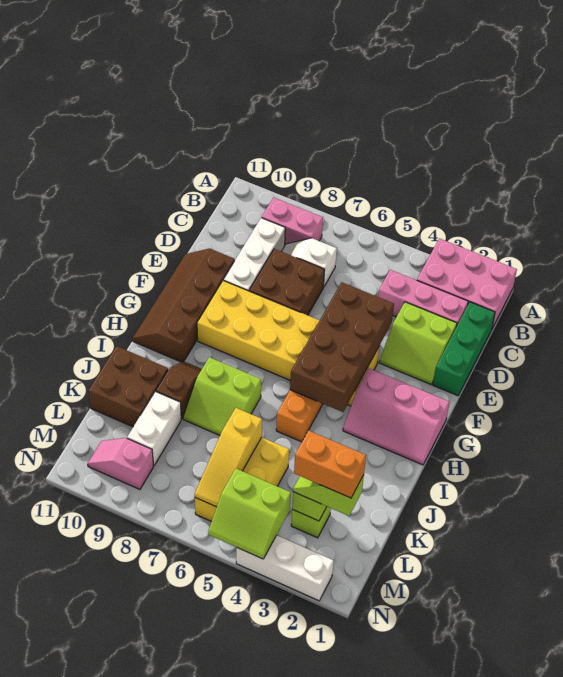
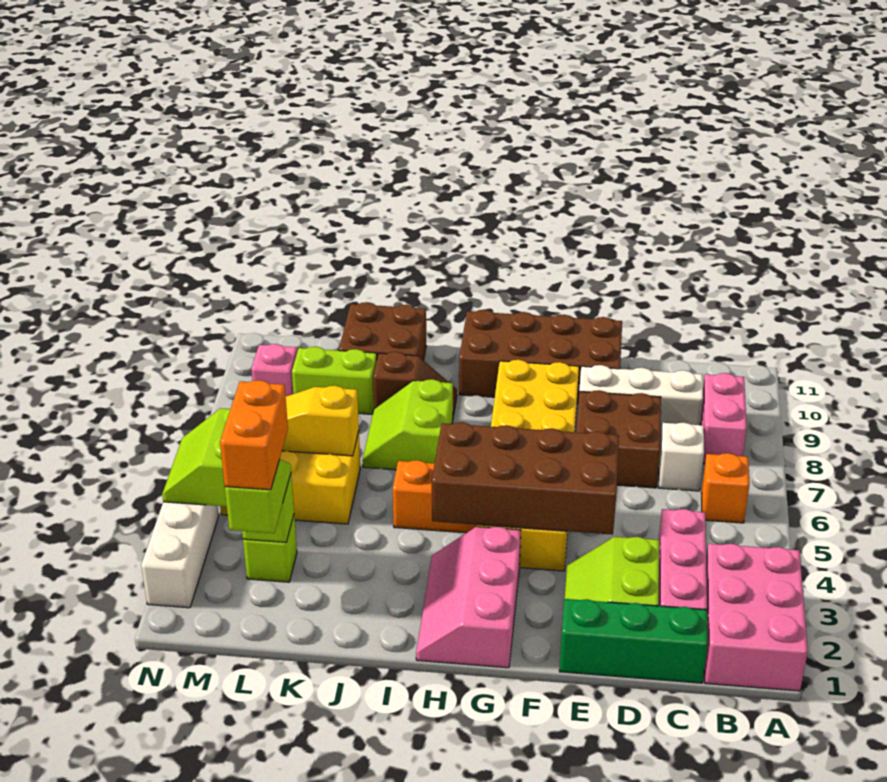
none -> orange 1x1 brick [701,453,750,523]
brown 2x4 slope [133,249,235,362] -> brown 2x4 brick [459,310,622,403]
white 1x2 brick [127,391,181,466] -> lime 1x2 brick [292,347,377,414]

